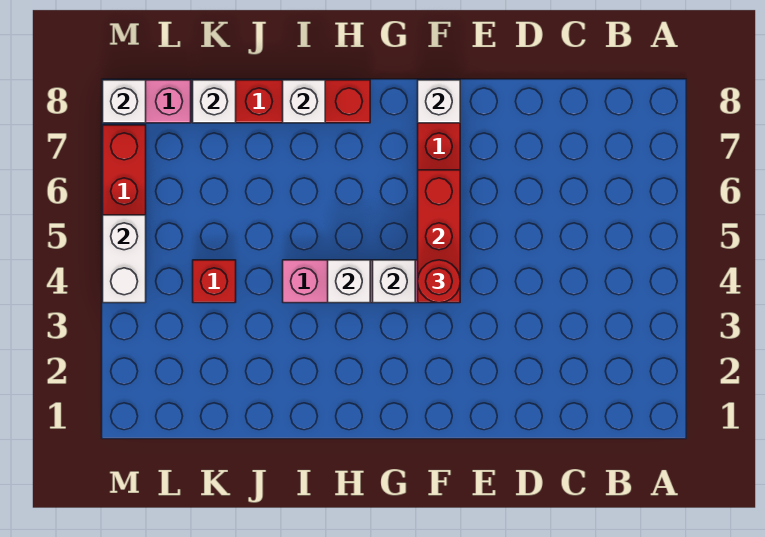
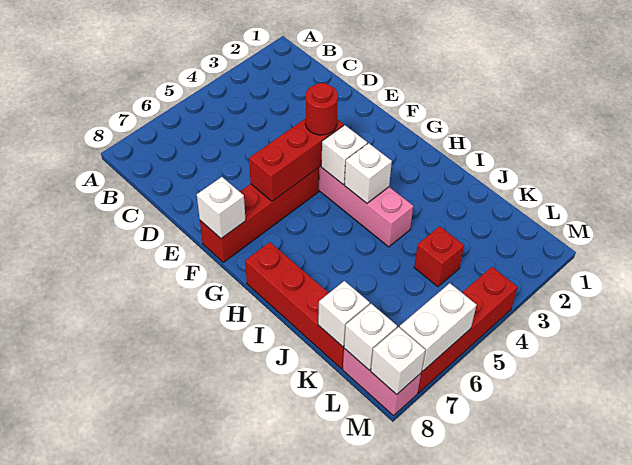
white 1x1 brick [283,80,325,123] -> white 1x1 brick moved to [344,304,397,370]
white 1x2 brick [103,215,146,303] -> white 1x2 brick moved to [400,283,477,371]

